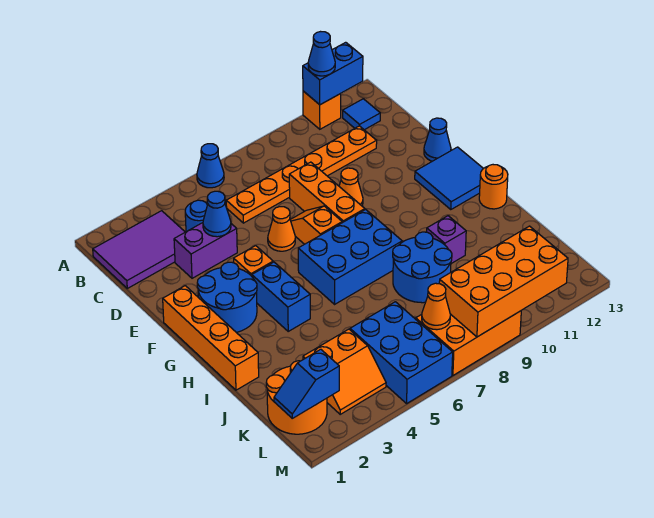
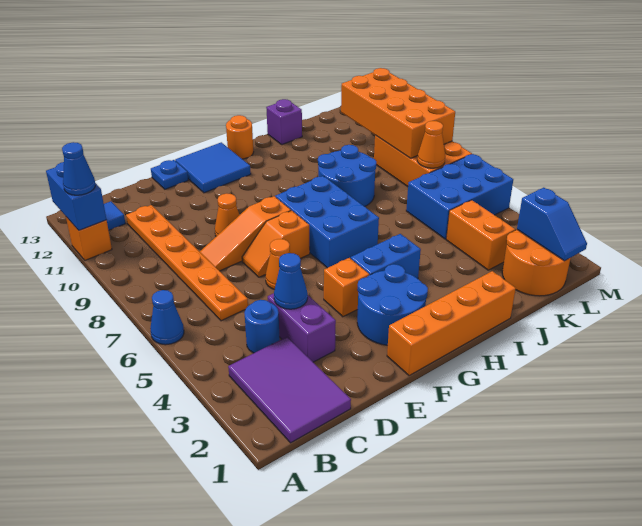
orange 1x3 brick [289,162,365,223] -> orange 1x3 slope [200,196,291,271]
blue 1x1 cone [424,118,451,161] -> blue 1x1 plate [151,160,188,189]
purple 1x1 brick [427,216,466,264] -> purple 1x1 brick moved to [266,99,302,144]

